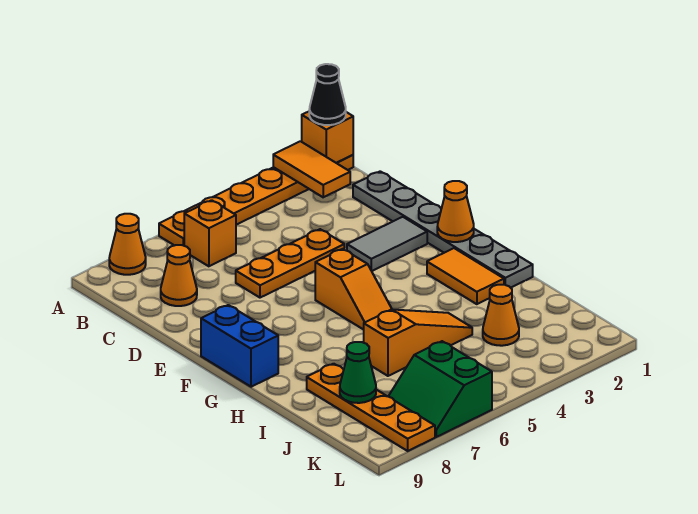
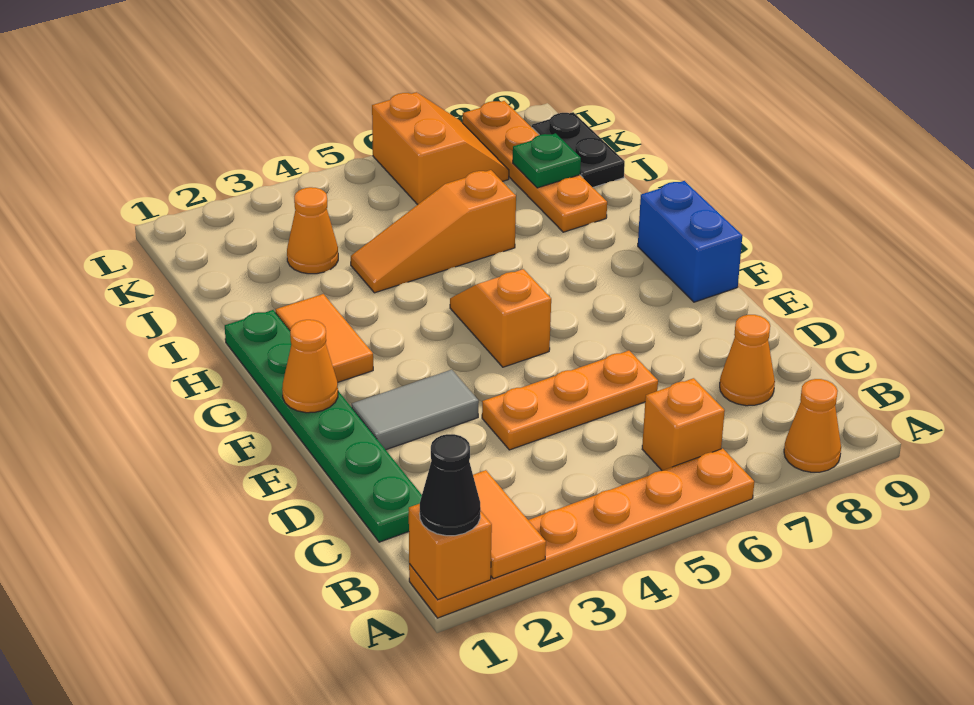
grey 1x6 plate [353,171,533,288] -> green 1x6 plate [225,310,422,542]
green 1x1 cone [340,342,376,403] -> green 1x1 plate [513,133,581,188]
none -> black 1x2 plate [532,112,625,187]
green 2x2 slope [388,341,492,437] -> orange 2x2 slope [372,92,509,205]

